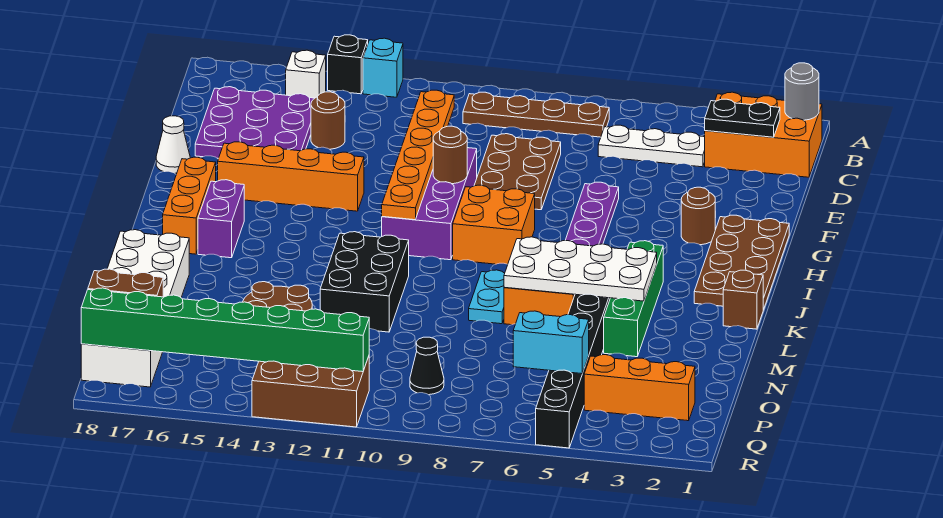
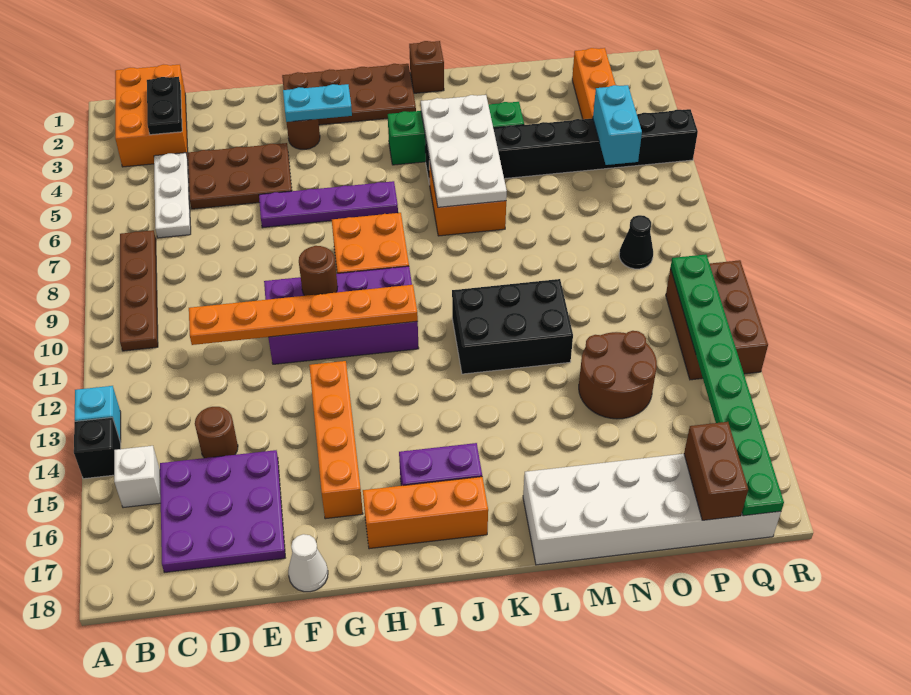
grey 1x1 round brick [785,63,819,120] -> none
brown 2x3 plate [474,134,561,210] -> brown 2x3 plate moved to [188,143,292,209]
cyan 1x2 plate [469,270,505,324] -> cyan 1x2 plate moved to [283,84,352,122]
green 1x8 brick [81,288,369,372] -> green 1x8 plate [671,254,784,516]

